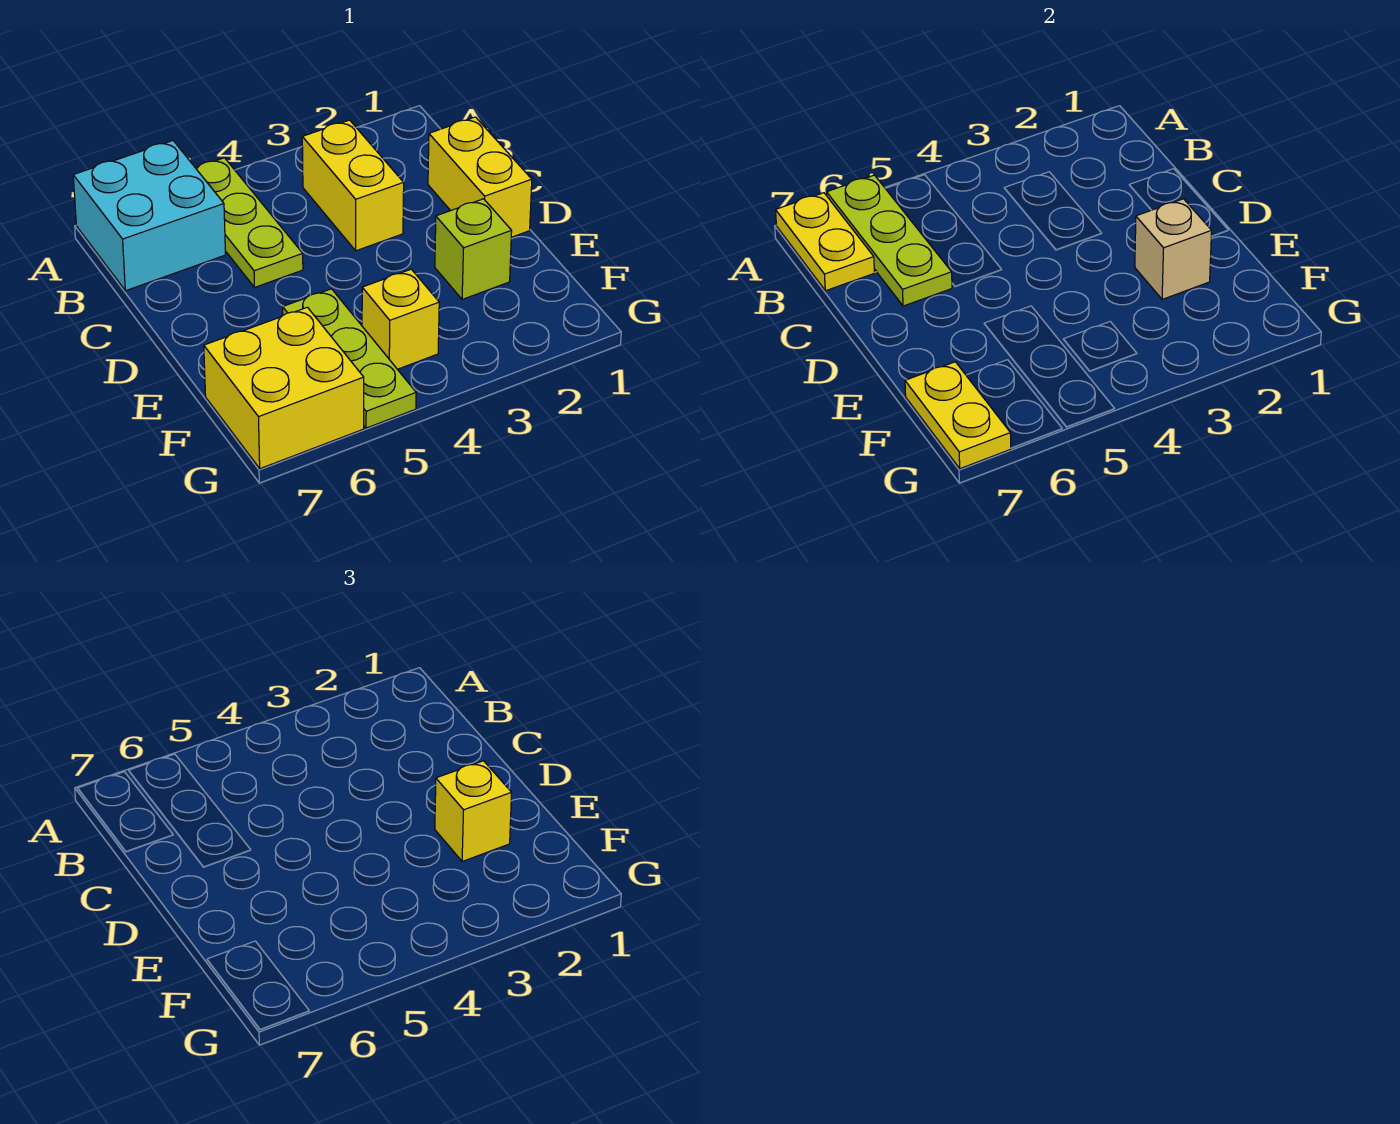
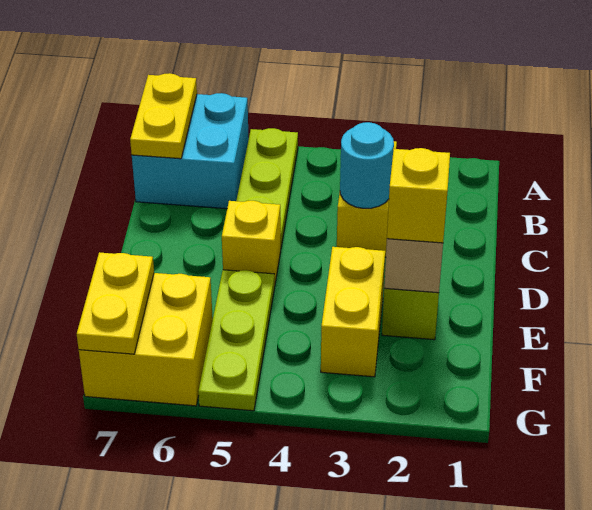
lime 1x3 plate [827,175,952,306] -> none
yellow 1x2 brick [428,117,532,237] -> yellow 1x2 brick moved to [321,247,385,377]
none -> cyan 1x1 round brick [340,122,394,208]
yellow 1x1 brick [362,269,439,369] -> yellow 1x1 brick moved to [222,201,281,286]

